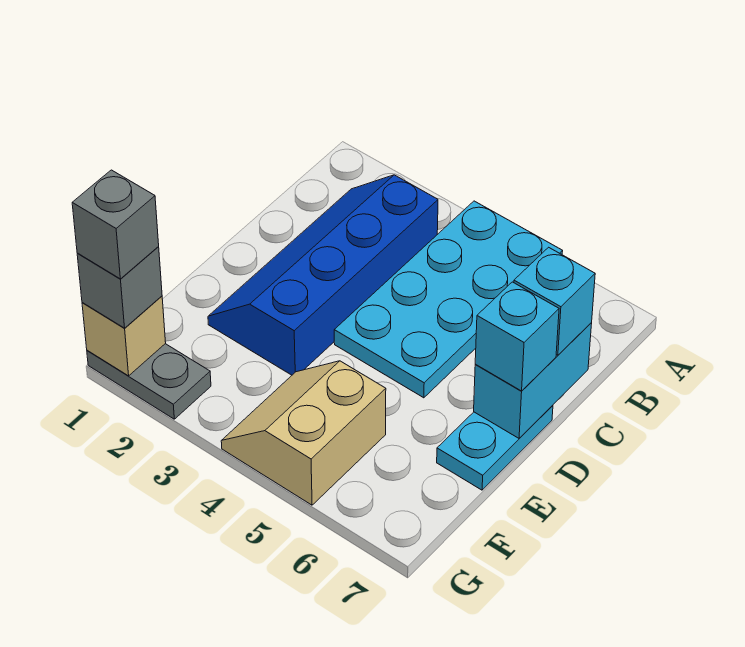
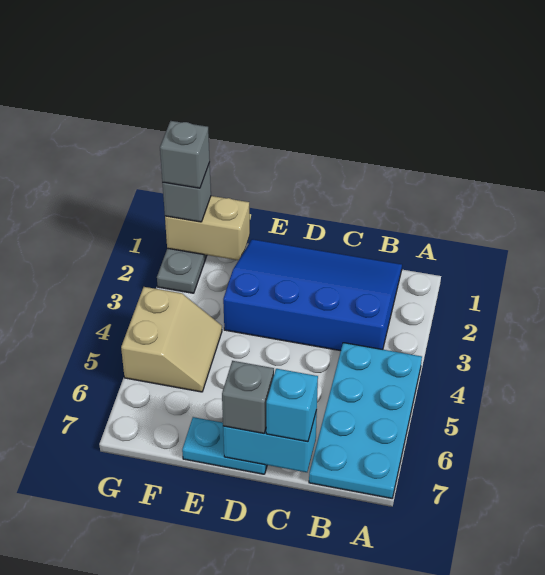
cyan 2x4 plate [334,201,563,398] -> cyan 2x4 plate turned to [309,343,422,498]
blue 2x4 slope [208,175,438,375] -> blue 3x4 slope [223,239,402,351]
cyan 1x1 brick [475,282,559,391] -> grey 1x1 brick [222,361,274,434]
tan 2x2 slope [221,361,386,505] -> tan 2x2 slope turned to [121,287,222,392]
tan 1x1 brick [82,296,166,376] -> tan 1x2 brick [165,196,250,260]

